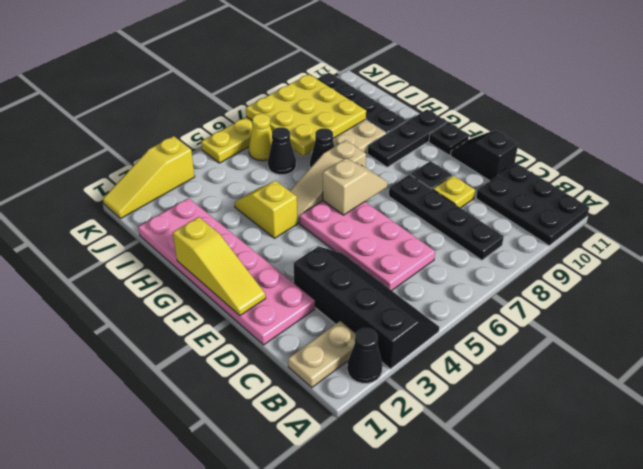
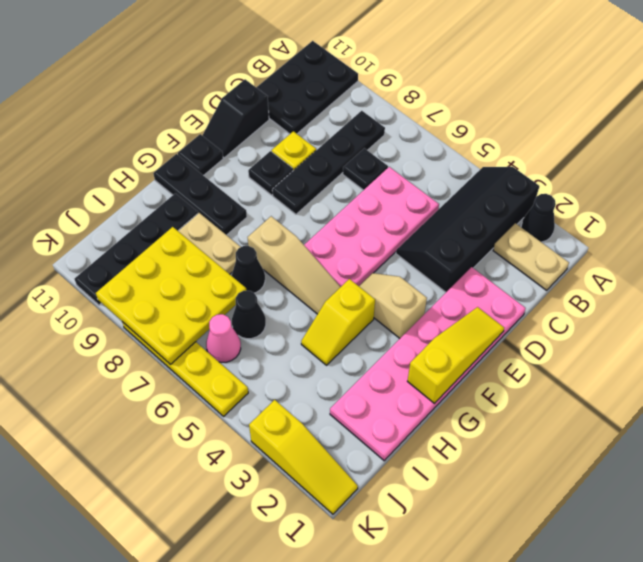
none -> black 1x1 plate [343,148,388,190]
tan 1x2 slope [323,158,388,215] -> tan 1x2 slope moved to [359,273,427,338]
yellow 1x1 cone [249,114,272,161] -> pink 1x1 cone [206,314,241,363]

